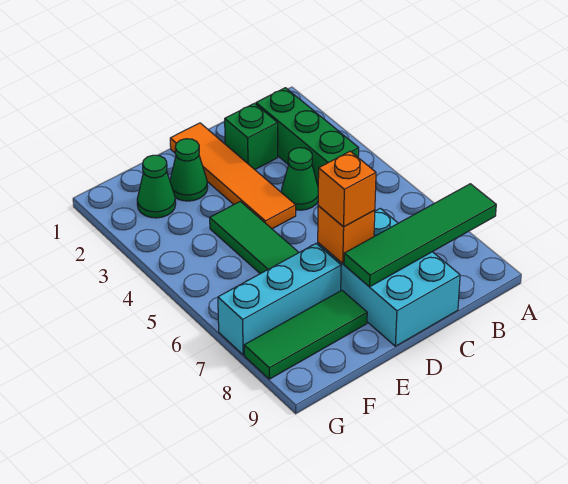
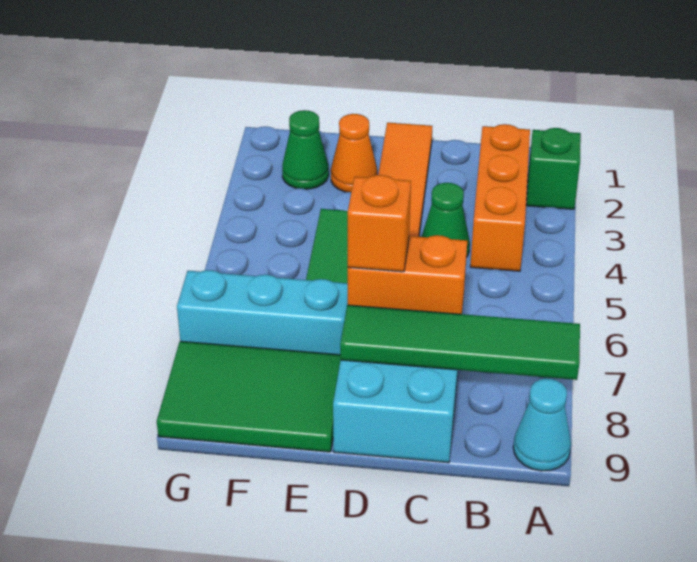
none -> cyan 1x1 cone [513,378,571,471]
green 1x3 brick [256,88,359,184] -> orange 1x3 brick [470,124,530,271]
green 1x1 brick [225,103,278,169] -> green 1x1 brick moved to [526,128,581,209]
orange 1x1 brick [318,206,375,264] -> orange 1x2 brick [348,235,467,314]
green 1x1 cone [170,139,208,201] -> orange 1x1 cone [331,114,377,192]
green 1x3 tile [244,290,367,379] -> green 2x3 tile [157,341,341,452]

